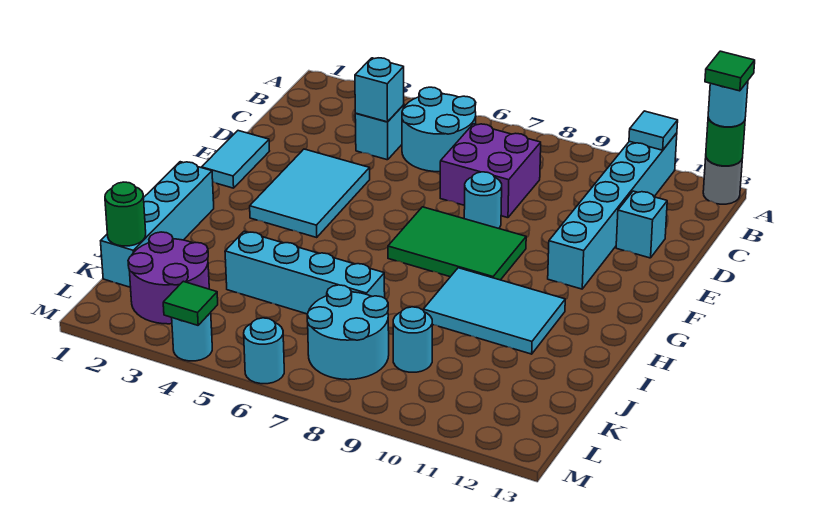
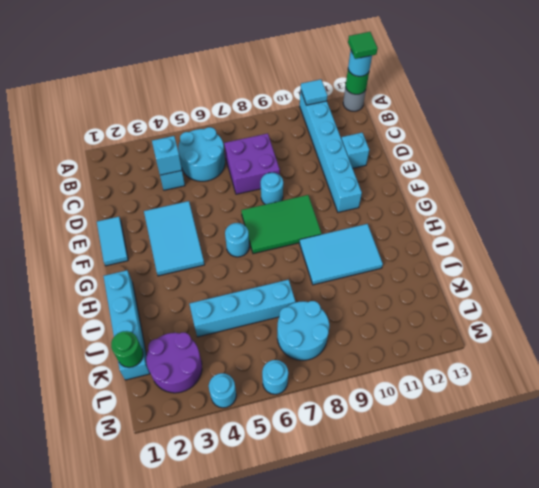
cyan 1x1 round brick [393,307,432,372] -> cyan 1x1 round brick moved to [225,223,249,257]
green 1x1 tile [163,281,218,325] -> none

